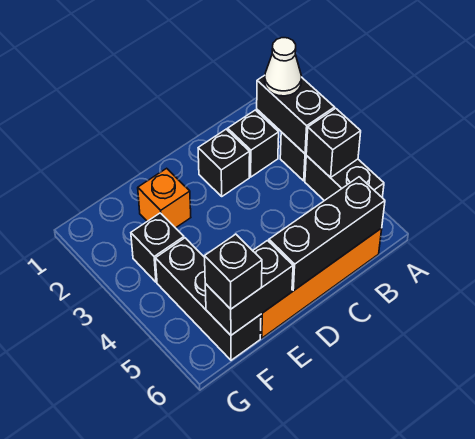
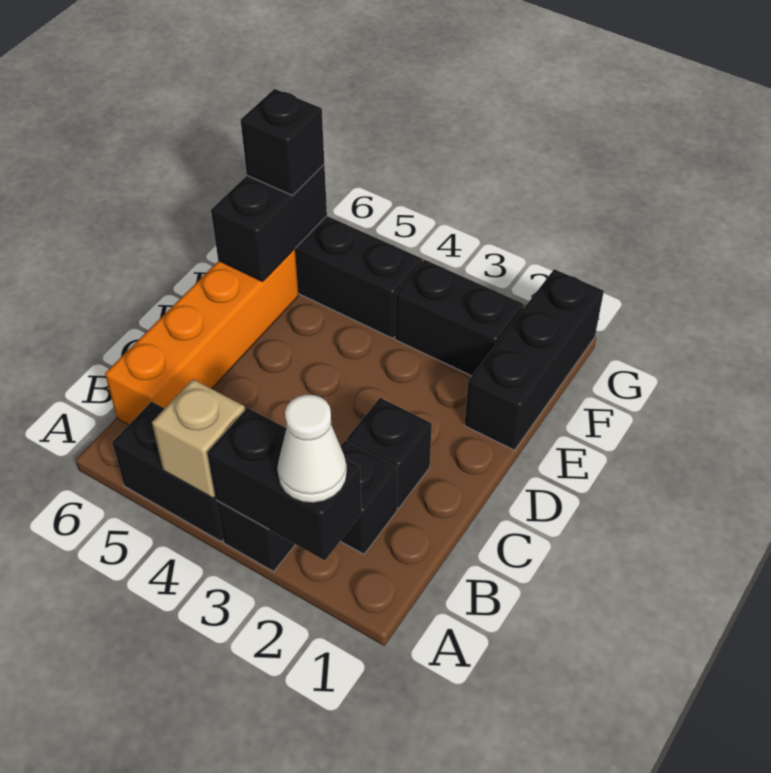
black 1x1 brick [306,108,361,178] -> tan 1x1 brick [152,379,245,498]
black 1x3 brick [269,177,385,291] -> black 1x3 brick moved to [465,269,604,450]
orange 1x1 brick [138,168,191,228] -> none
black 1x1 brick [131,213,184,282] -> black 1x2 brick [395,260,524,376]

